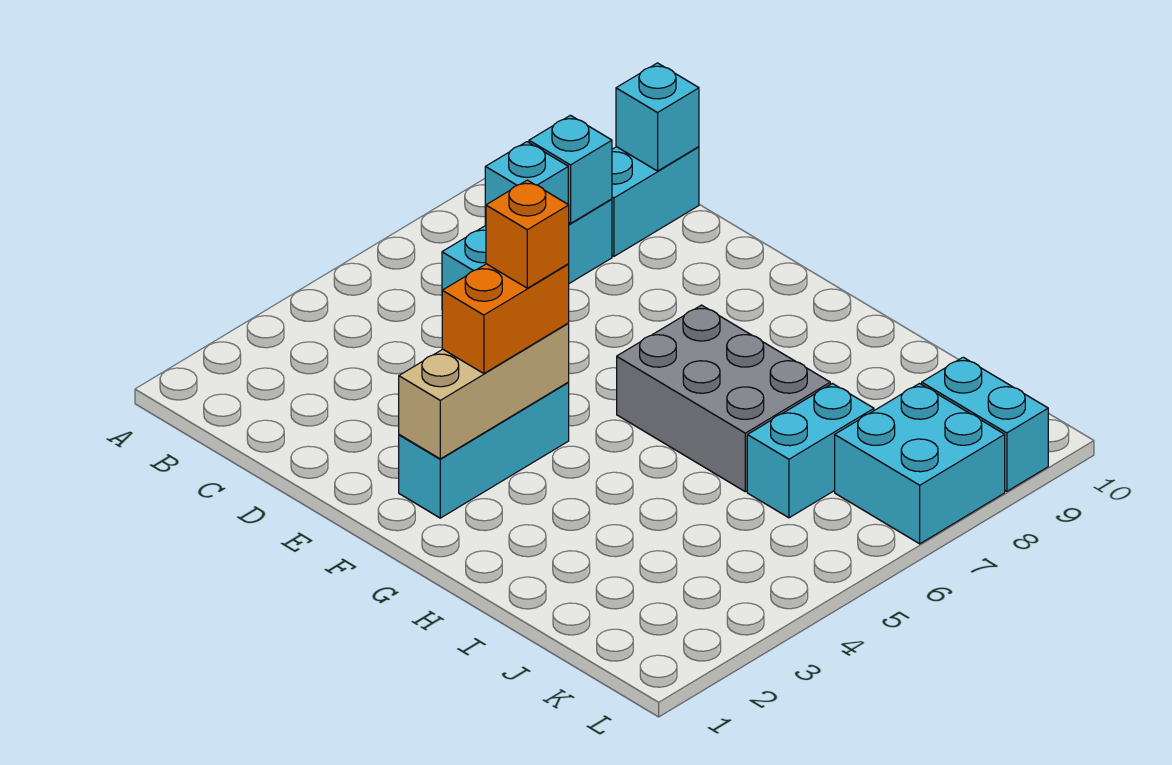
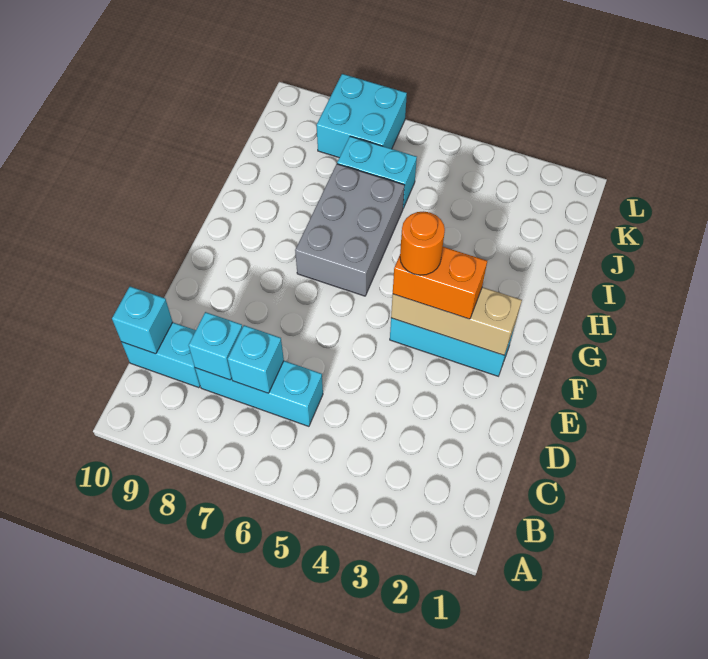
orange 1x1 brick [486,180,569,288] -> orange 1x1 round brick [400,211,445,275]
cyan 1x2 brick [922,357,1048,491] -> none

